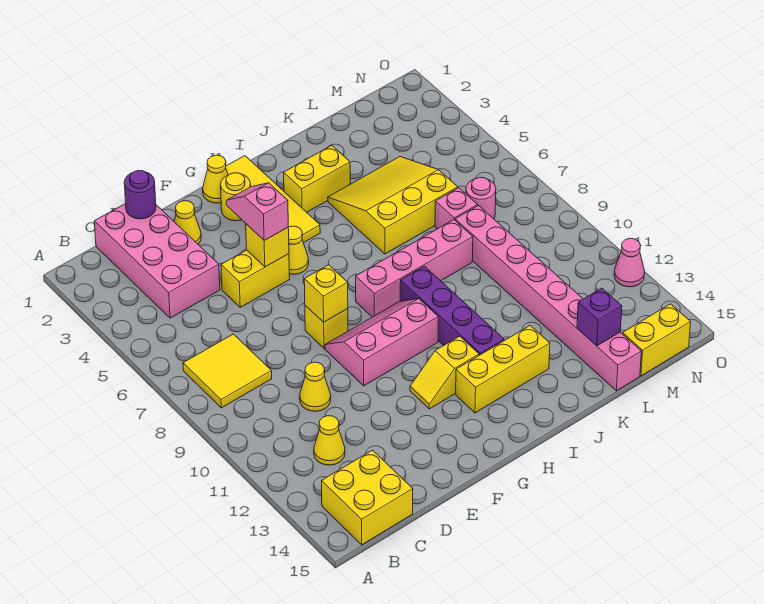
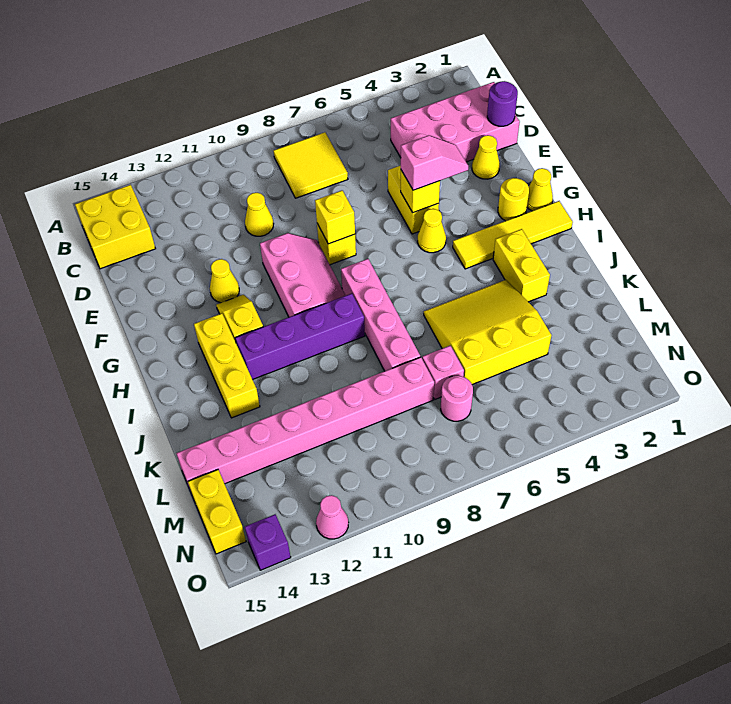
yellow 1x1 cone [314,416,345,465] -> yellow 1x1 cone moved to [210,259,239,303]
yellow 3x3 slope [328,157,458,254] -> yellow 3x3 slope turned to [424,280,552,385]
purple 1x1 brick [577,288,622,346] -> purple 1x1 brick moved to [245,514,291,570]

